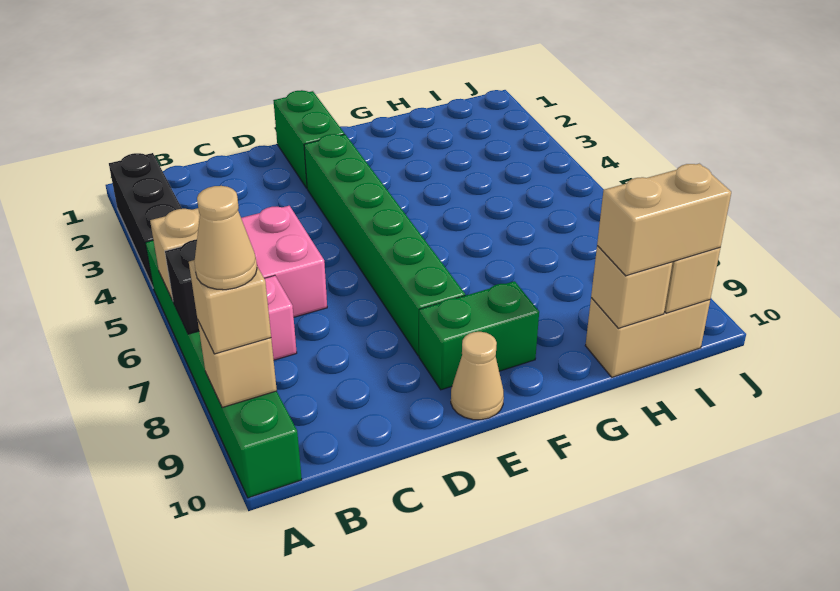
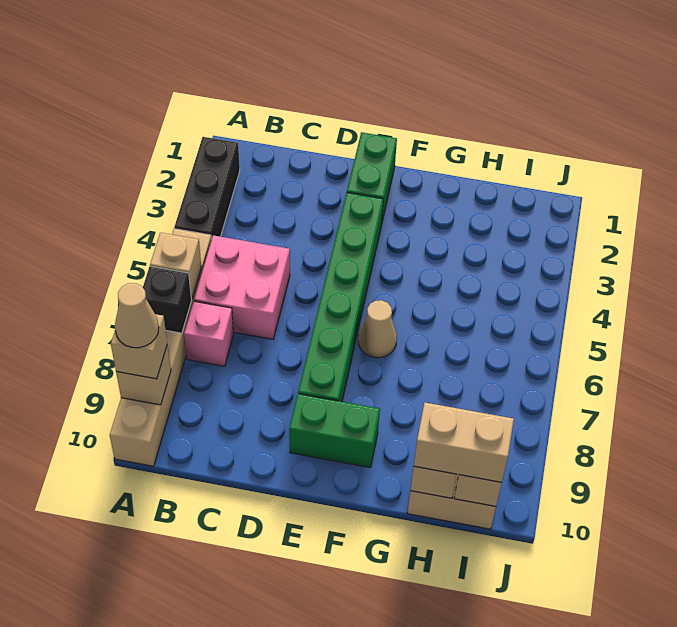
green 1x6 brick [145,240,302,498] -> tan 1x6 brick [110,229,211,466]
tan 1x1 cone [451,332,504,420] -> tan 1x1 cone moved to [358,300,397,358]

